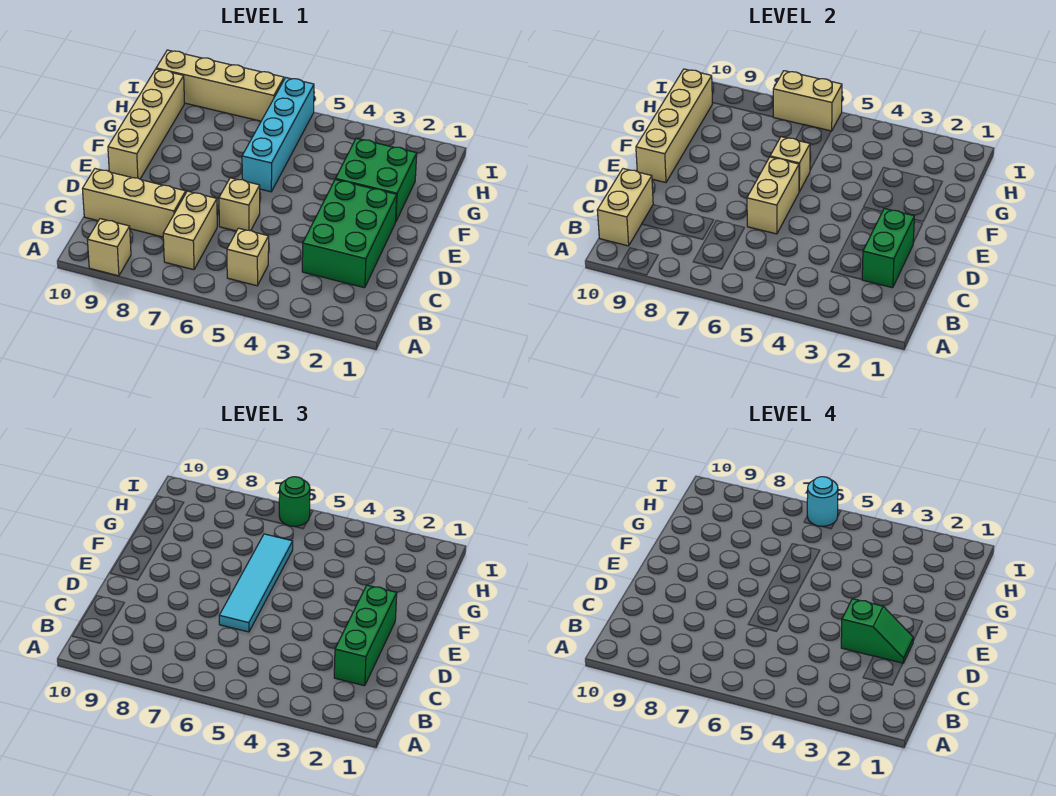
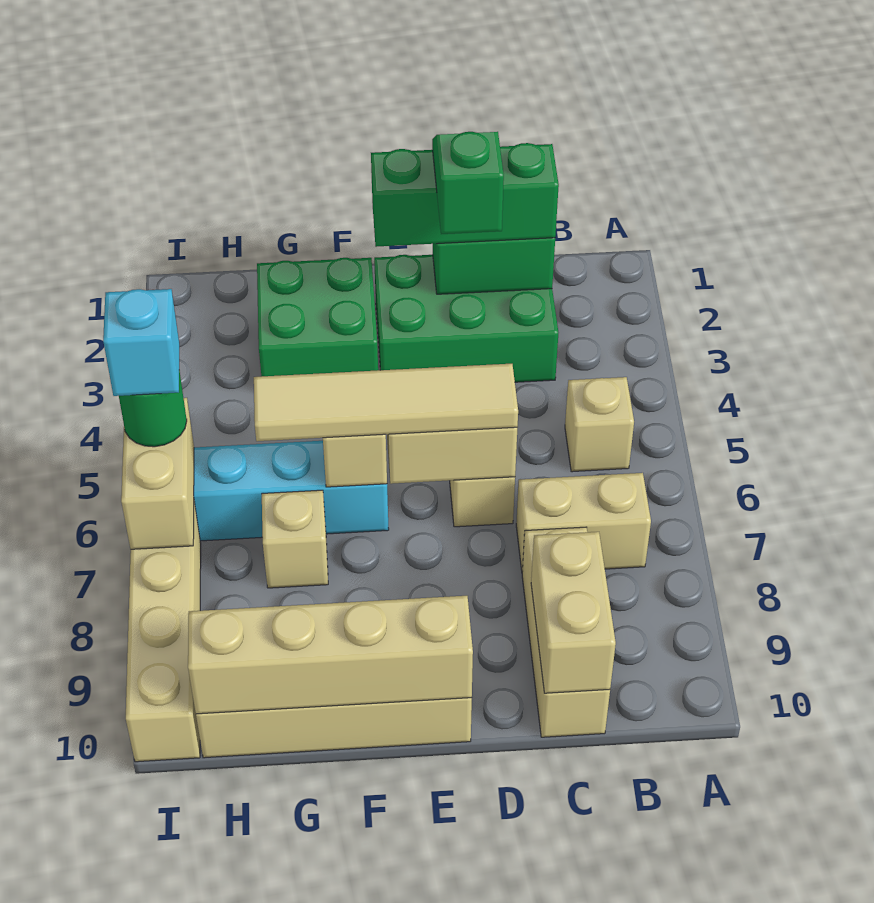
tan 1x1 brick [87,219,131,276] -> tan 1x1 brick moved to [262,490,328,588]
tan 1x2 brick [597,169,653,246] -> tan 1x2 brick turned to [531,532,616,693]
cyan 1x4 tile [219,534,293,632] -> tan 1x4 tile [254,364,518,441]
cyan 1x1 round brick [807,477,838,527] -> cyan 1x1 brick [103,289,179,396]

